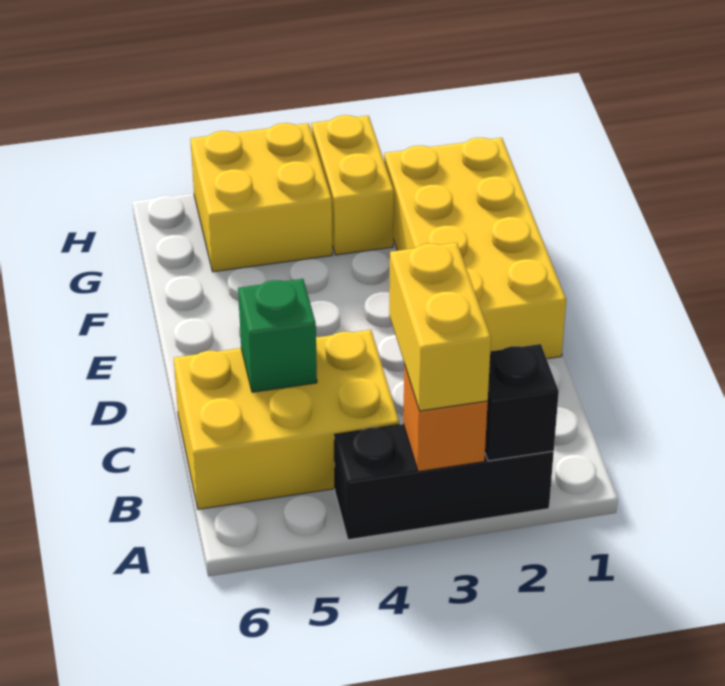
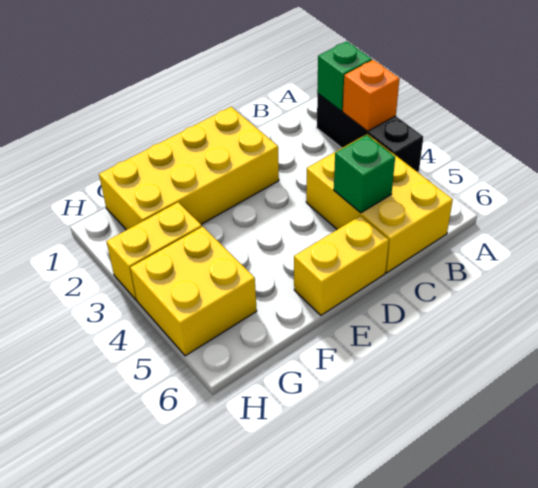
black 1x1 brick [485,344,559,461] -> green 1x1 brick [317,41,372,111]
yellow 1x2 brick [389,243,491,411] -> yellow 1x2 brick moved to [294,216,389,315]

